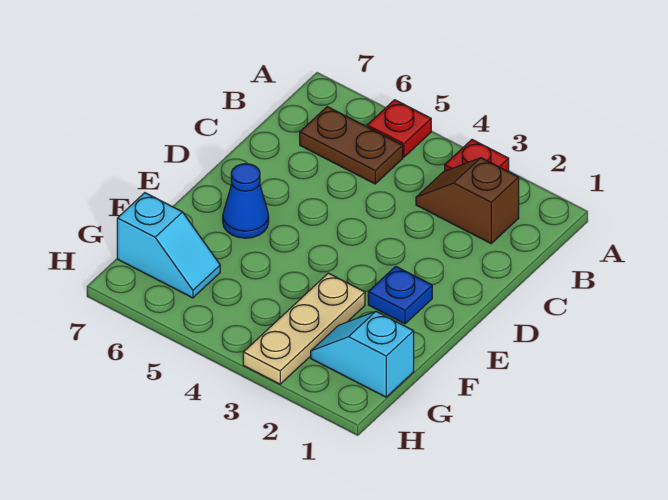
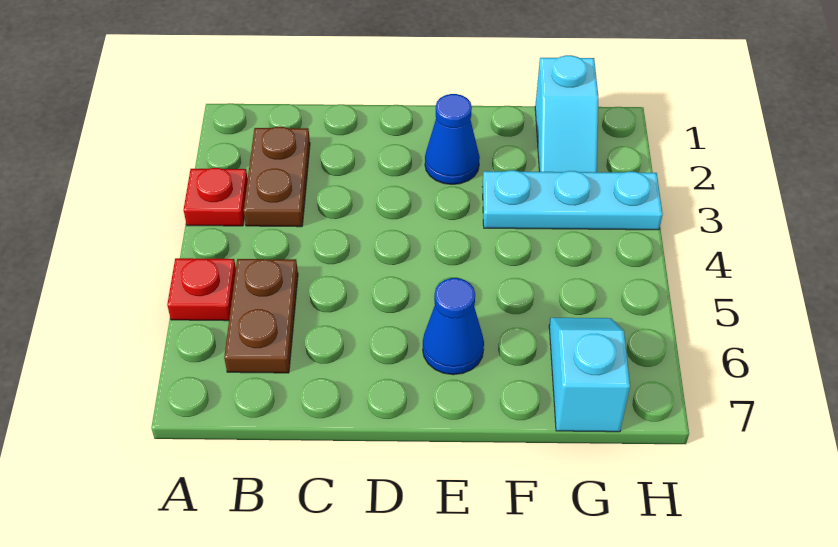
brown 1x2 slope [416,158,519,243] -> brown 1x2 plate [244,127,310,227]
blue 1x1 plate [368,266,432,324] -> blue 1x1 cone [425,94,480,184]
tan 1x3 plate [243,273,365,384] -> cyan 1x3 plate [483,170,663,230]

